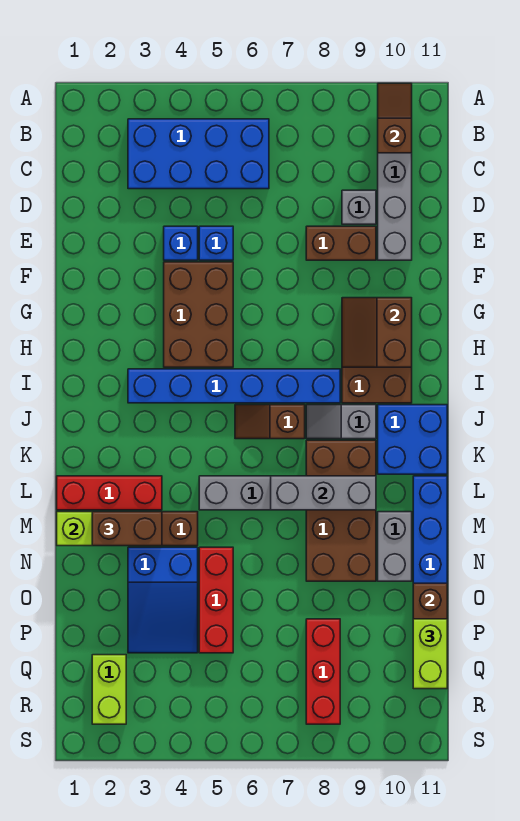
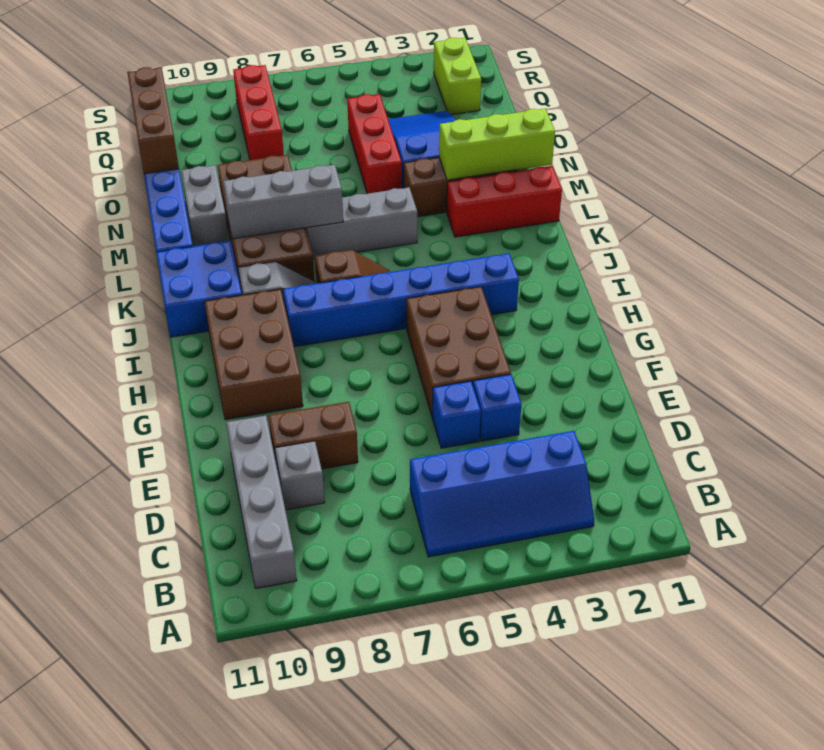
brown 1x2 slope [378,83,412,153] -> none
blue 2x4 brick [128,119,269,189] -> blue 2x4 slope [410,431,594,557]
brown 2x2 slope [342,298,412,367] -> none
brown 1x2 brick [92,512,162,546] -> none
lime 1x2 brick [413,619,447,689] -> none

